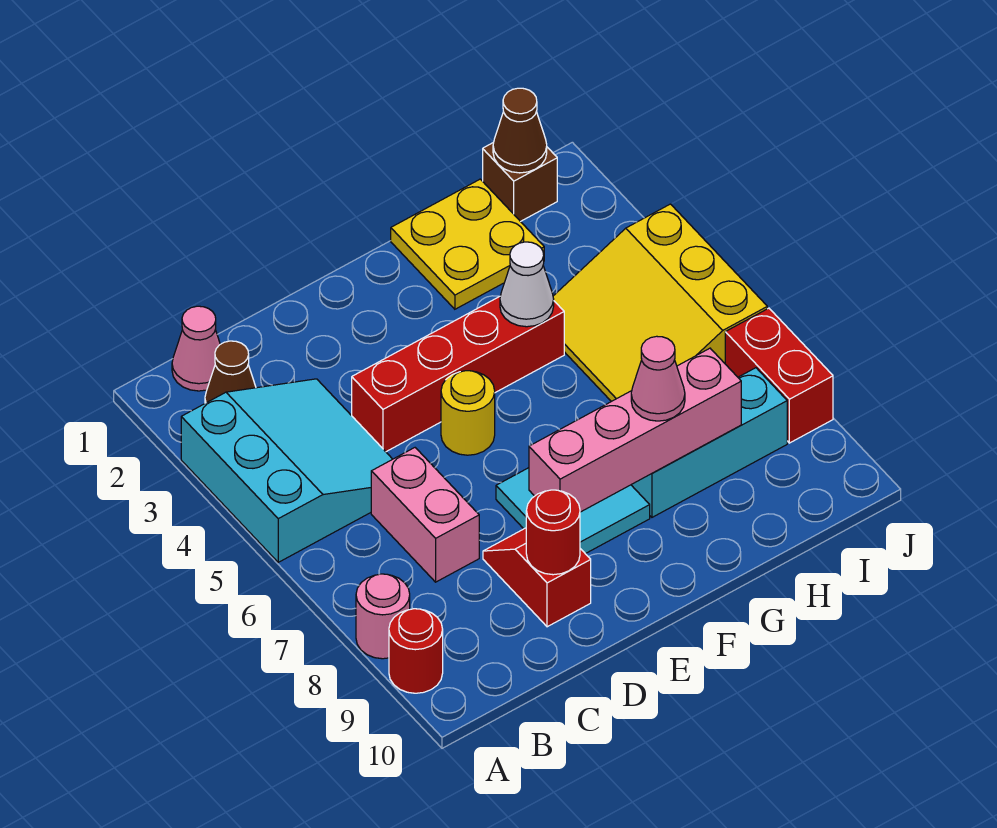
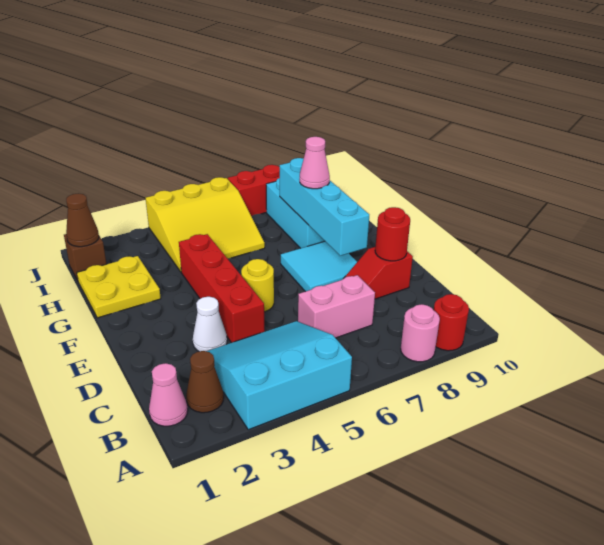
pink 1x4 brick [529,348,741,512] -> cyan 1x4 brick [280,158,369,256]
white 1x1 cone [500,242,554,327] -> white 1x1 cone moved to [193,297,227,351]

